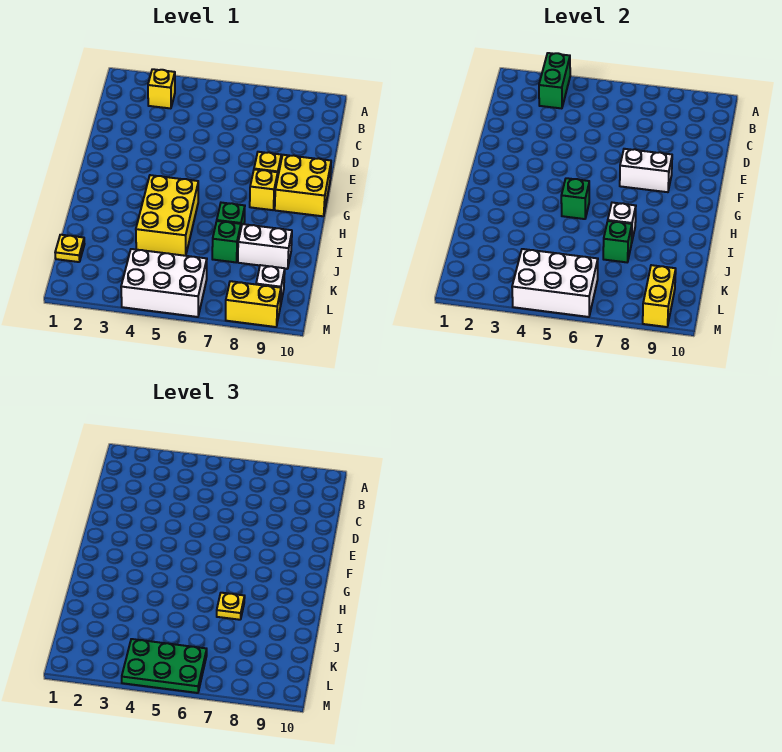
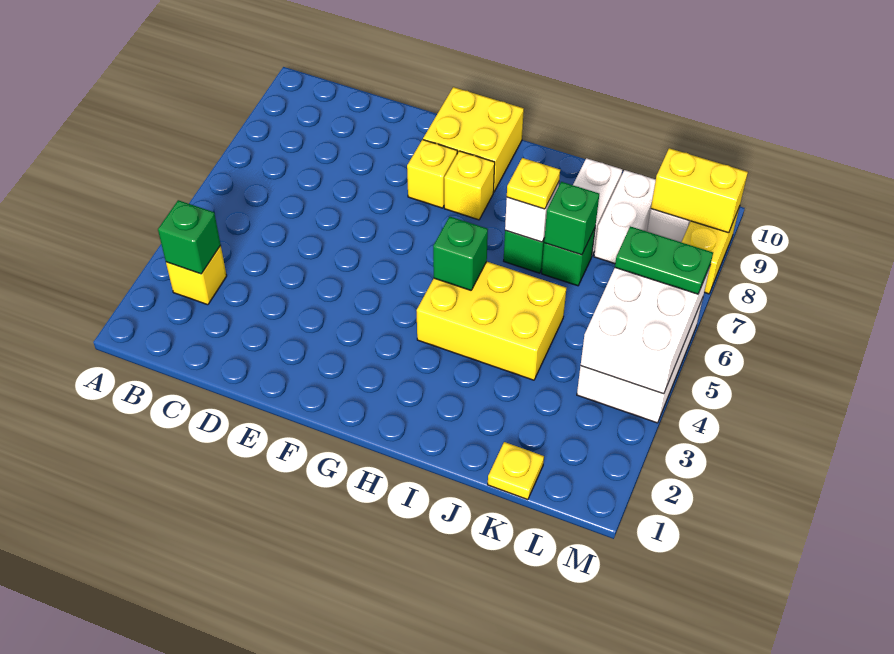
green 1x2 brick [539,53,570,108] -> green 1x1 brick [158,200,221,274]
white 1x2 brick [620,149,672,192] -> white 1x2 brick moved to [594,170,656,264]
green 2x3 plate [122,639,207,693] -> green 1x2 plate [615,226,713,294]

